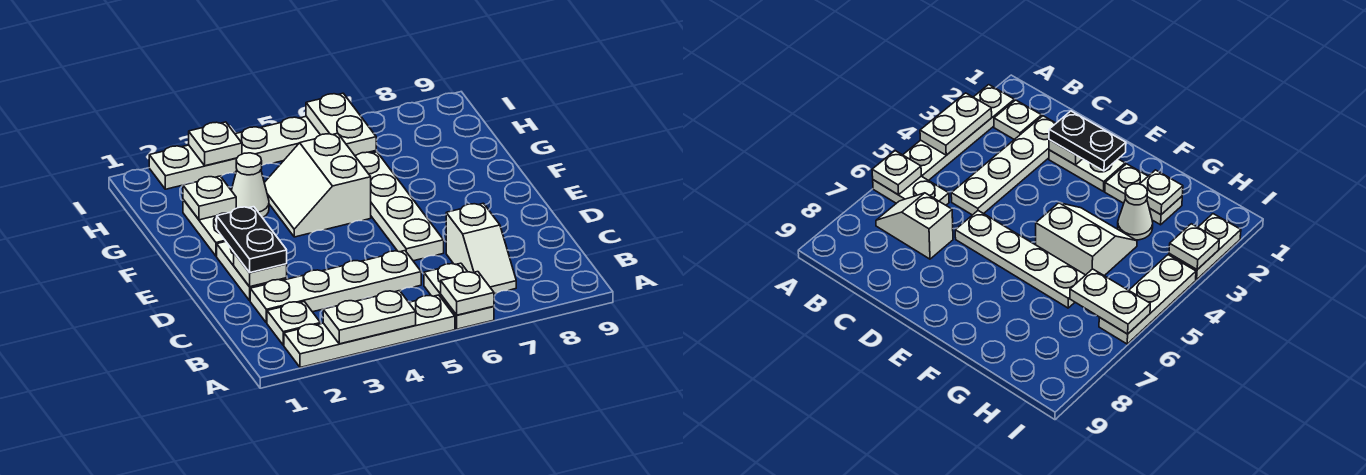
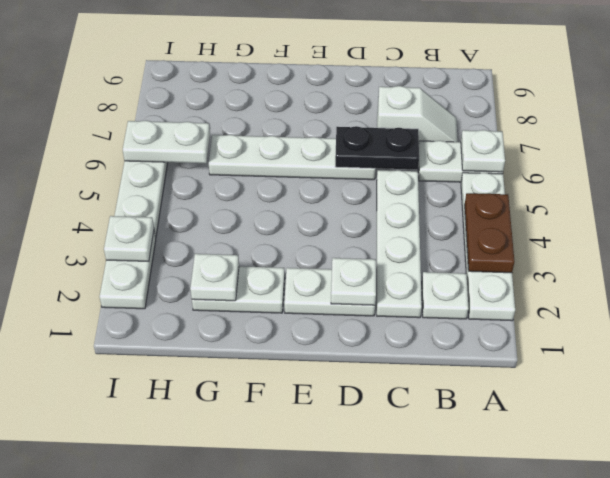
white 1x2 plate [323,291,416,344] -> brown 1x2 plate [465,193,514,273]
black 1x2 plate [217,207,287,273] -> black 1x2 plate moved to [335,126,419,170]
white 2x2 slope [264,133,371,237] -> none
white 1x1 cone [231,153,269,218] -> none

